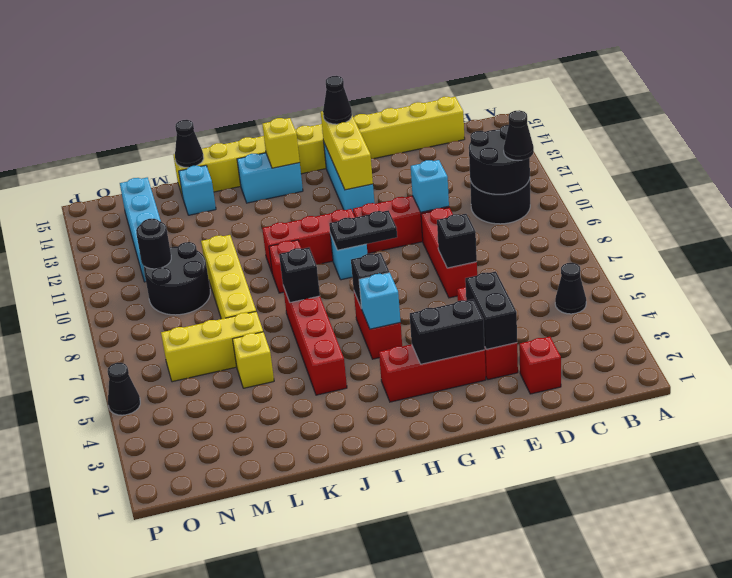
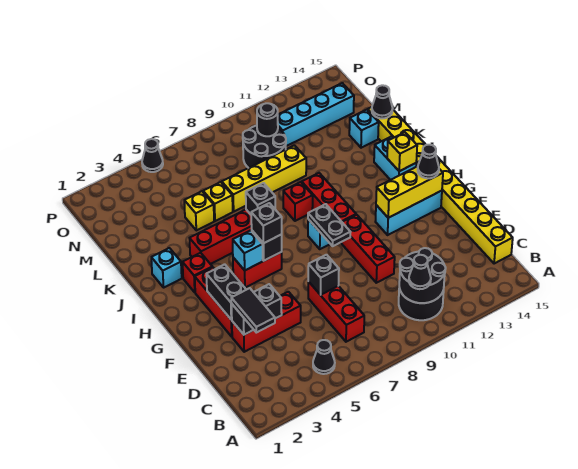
red 1x1 brick [519,337,561,394] -> red 1x1 brick moved to [183,253,212,292]
none -> black 1x2 tile [231,288,275,333]
red 1x3 brick [421,208,477,298] -> red 1x3 brick turned to [308,281,364,342]
cyan 1x1 brick [411,160,449,212] -> cyan 1x1 brick moved to [151,248,182,287]
none -> black 1x1 brick [251,203,282,243]
yellow 1x3 brick [161,311,263,382] -> yellow 1x1 brick [203,182,233,221]

